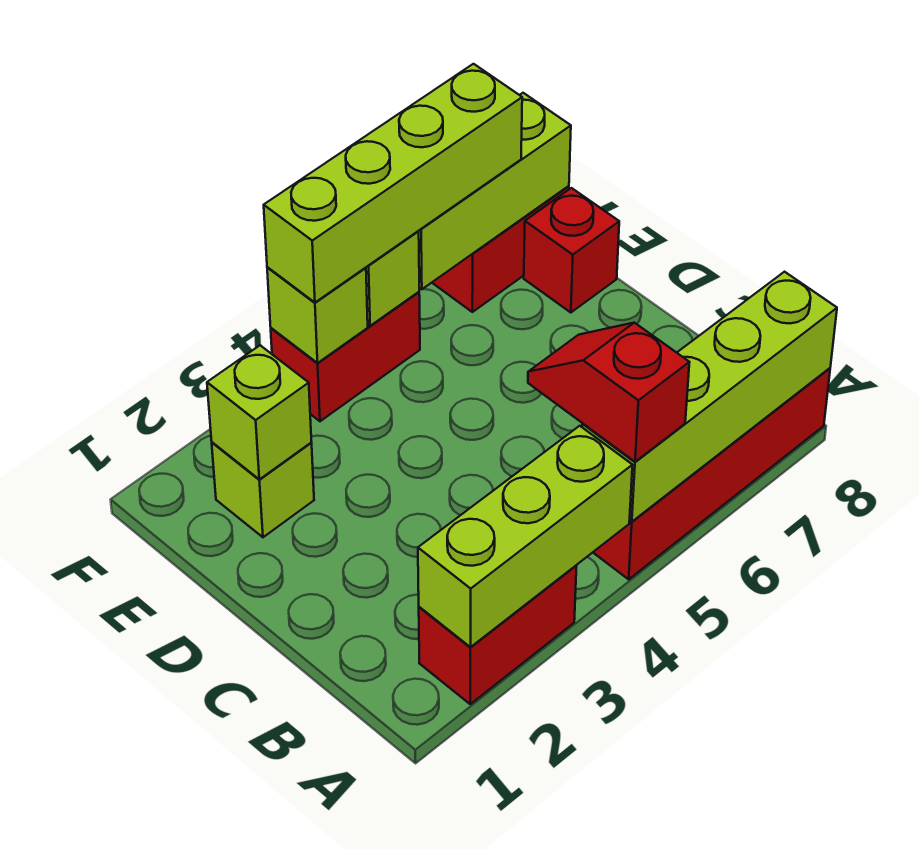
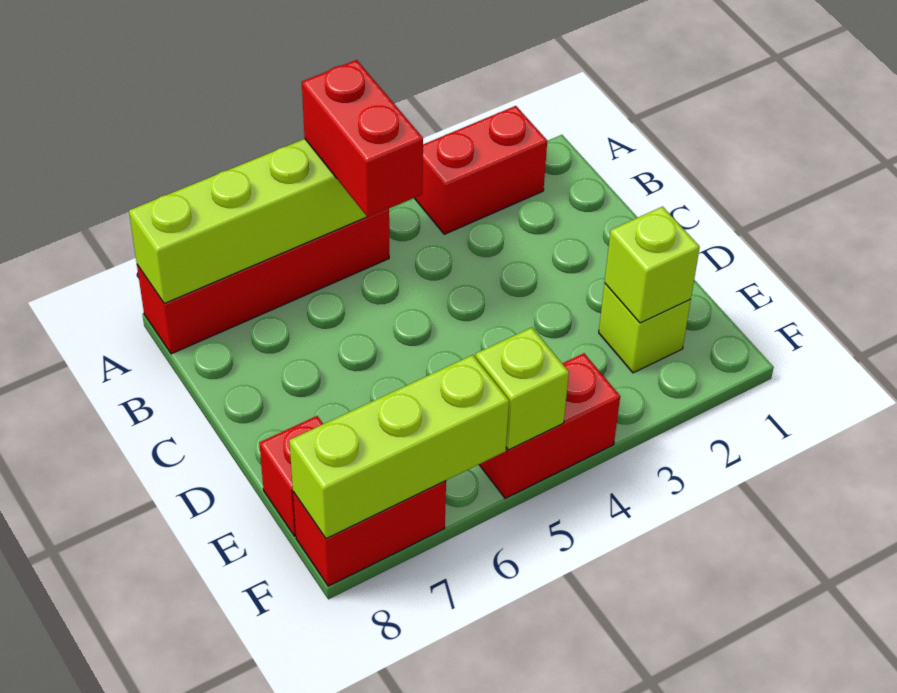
lime 1x3 brick [418,426,632,647] -> none
red 1x2 slope [528,323,690,462] -> red 1x2 brick [302,60,423,217]
lime 1x1 brick [267,267,368,363] -> none
lime 1x4 brick [264,64,522,302] -> none

